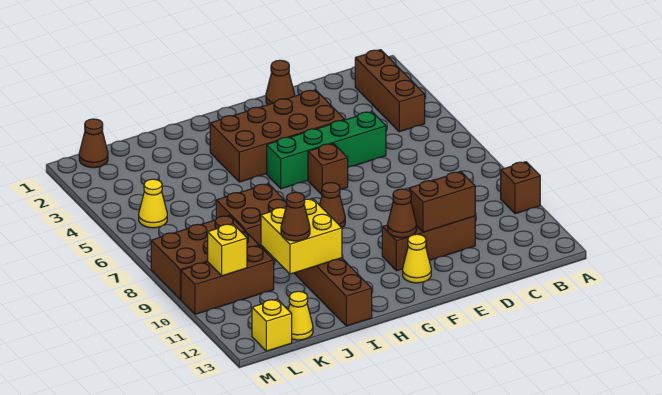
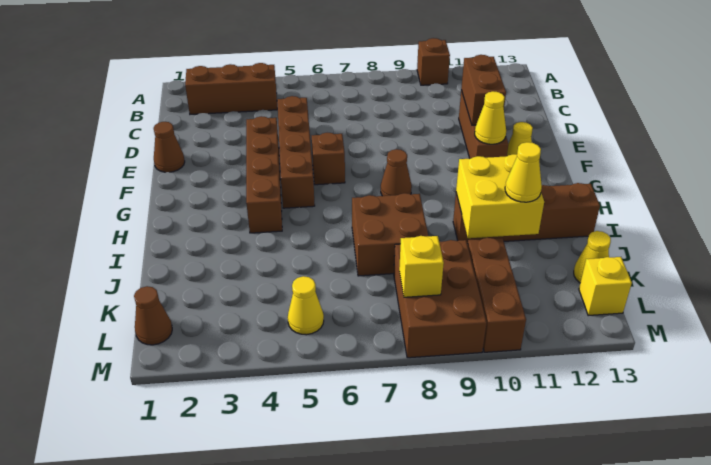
green 1x4 brick [267,112,386,189] -> brown 1x4 brick [277,96,315,208]
brown 2x4 brick [210,90,345,182] -> brown 1x4 brick [246,116,282,233]
brown 1x1 cone [388,189,417,238] -> yellow 1x1 cone [475,91,506,144]
brown 1x1 cone [281,192,310,241] -> yellow 1x1 cone [505,142,542,202]
yellow 1x1 brick [208,224,247,276] -> yellow 1x1 brick moved to [399,236,444,297]

